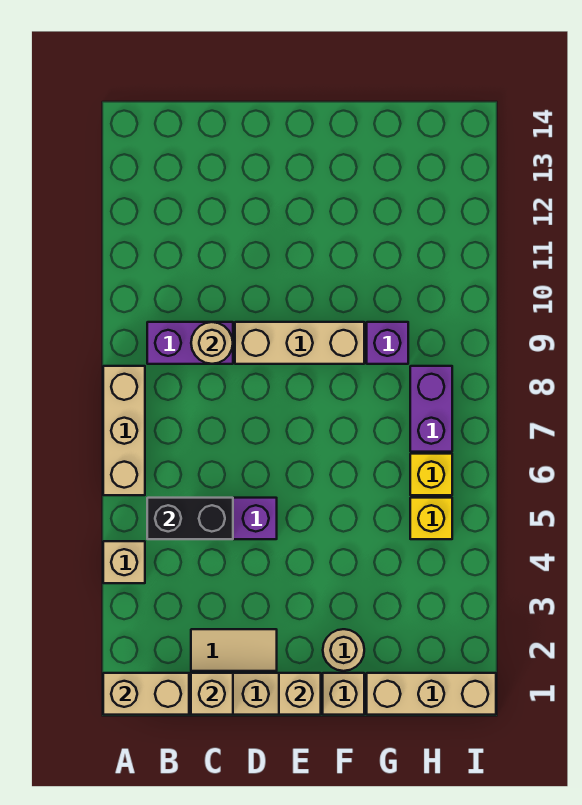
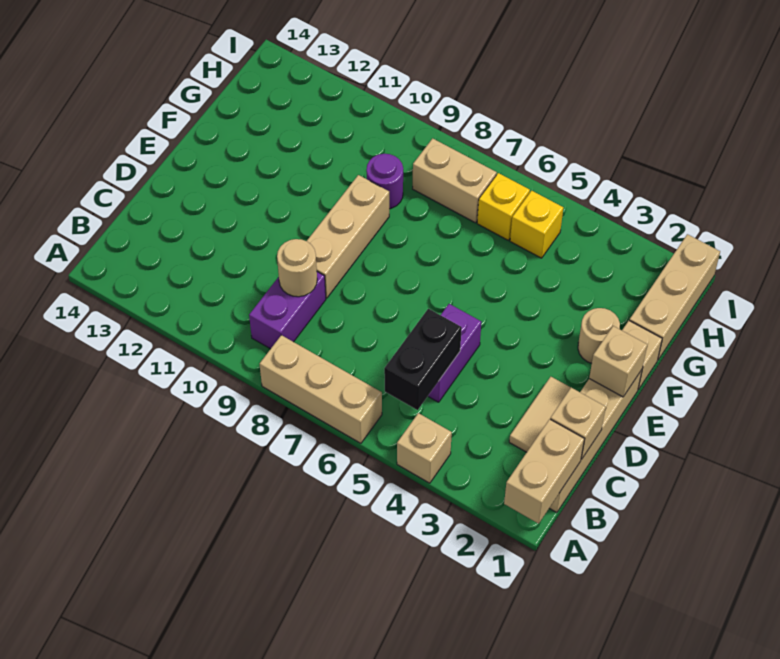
purple 1x1 brick [367,322,408,364] -> purple 1x1 round brick [366,154,403,209]
purple 1x2 brick [410,366,452,452] -> tan 1x2 brick [413,138,497,223]

